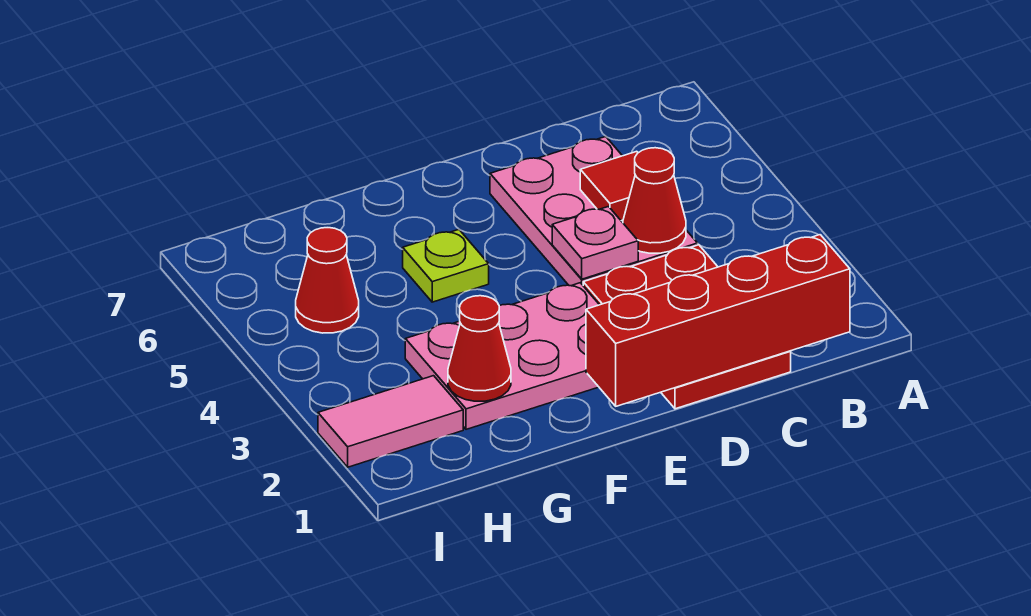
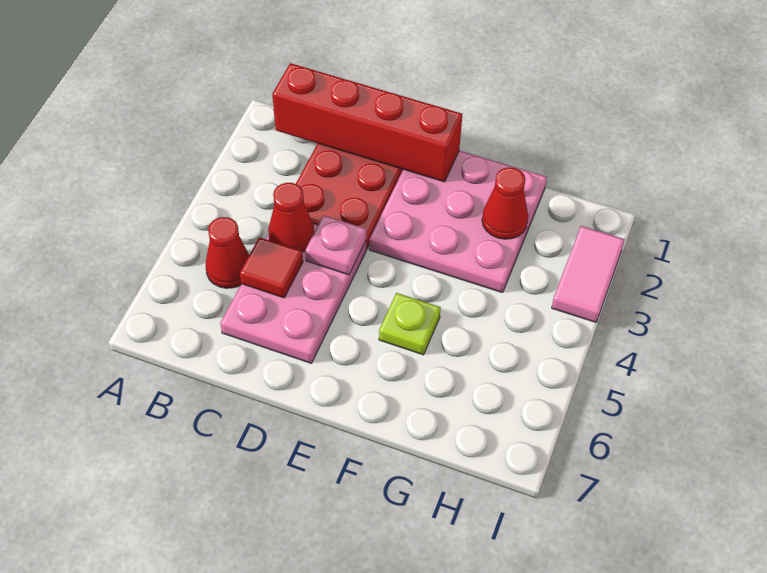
pink 2x3 plate [405,283,599,429] -> pink 3x3 plate [369,151,547,293]
pink 1x2 tile [318,376,463,467] -> pink 1x2 tile turned to [552,226,625,322]
red 1x1 cone [296,228,359,333] -> red 1x1 cone moved to [206,217,249,288]

